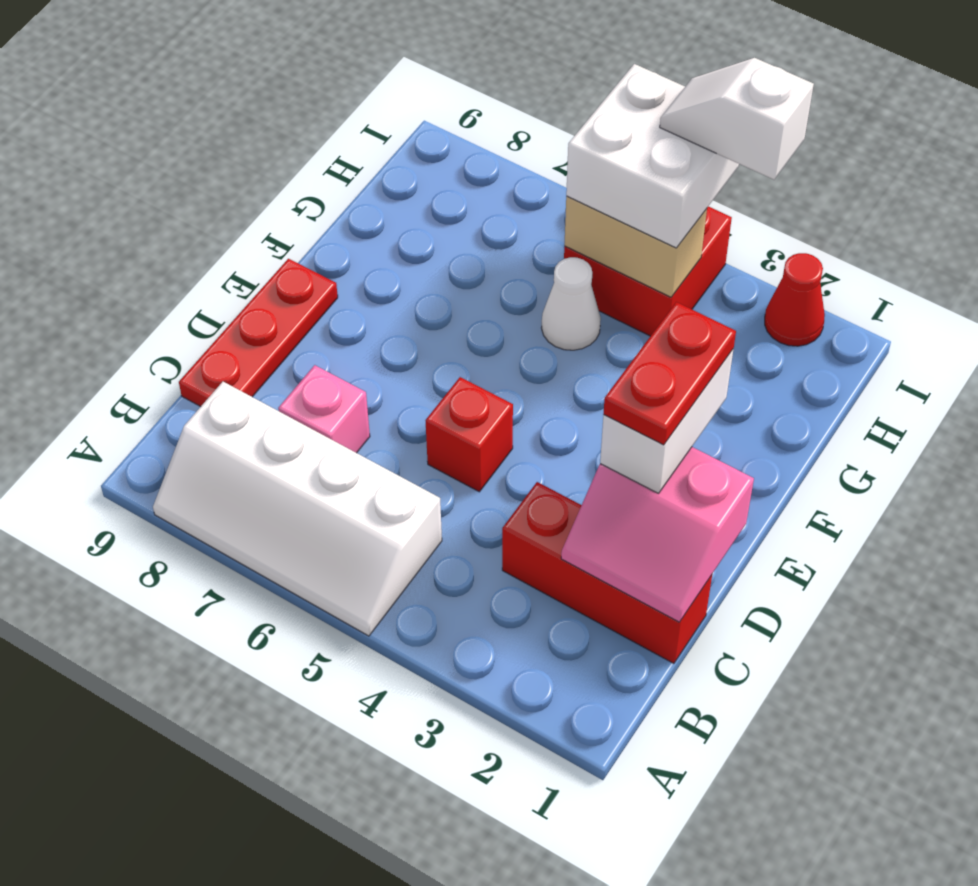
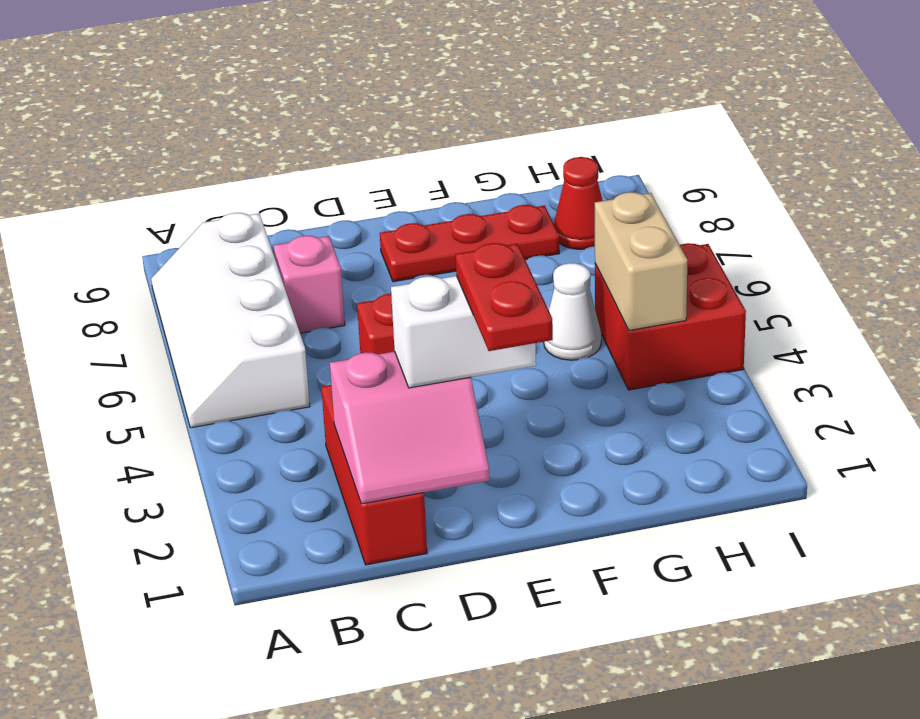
pink 2x2 slope [561,447,754,622] -> pink 2x2 slope turned to [330,351,490,504]
red 1x3 plate [179,259,338,407] -> red 1x3 plate moved to [380,205,560,282]
red 1x2 plate [604,302,736,445] -> red 1x2 plate turned to [456,243,553,351]
white 2x2 brick [566,64,739,248] -> none
red 1x1 cone [765,253,825,346] -> red 1x1 cone moved to [554,157,603,250]
white 1x2 slope [660,58,814,180] -> none

